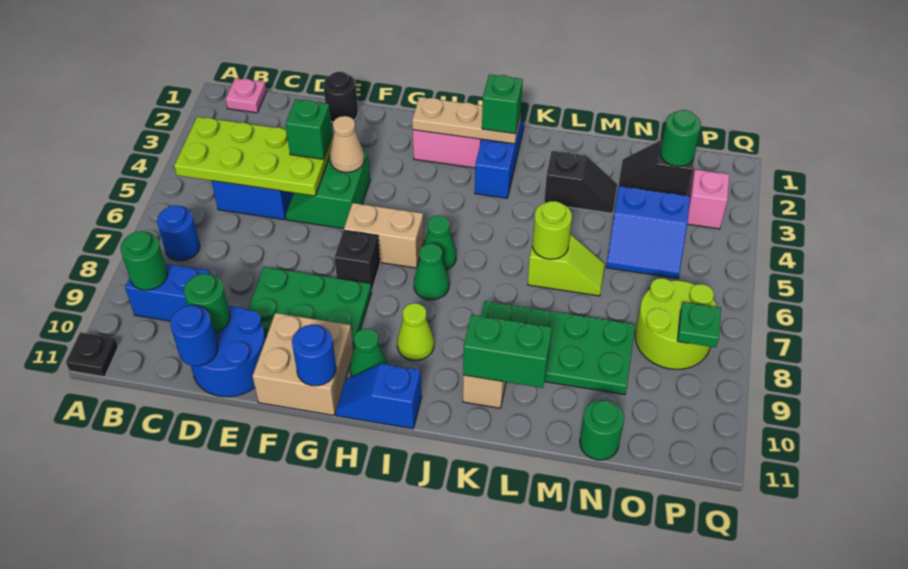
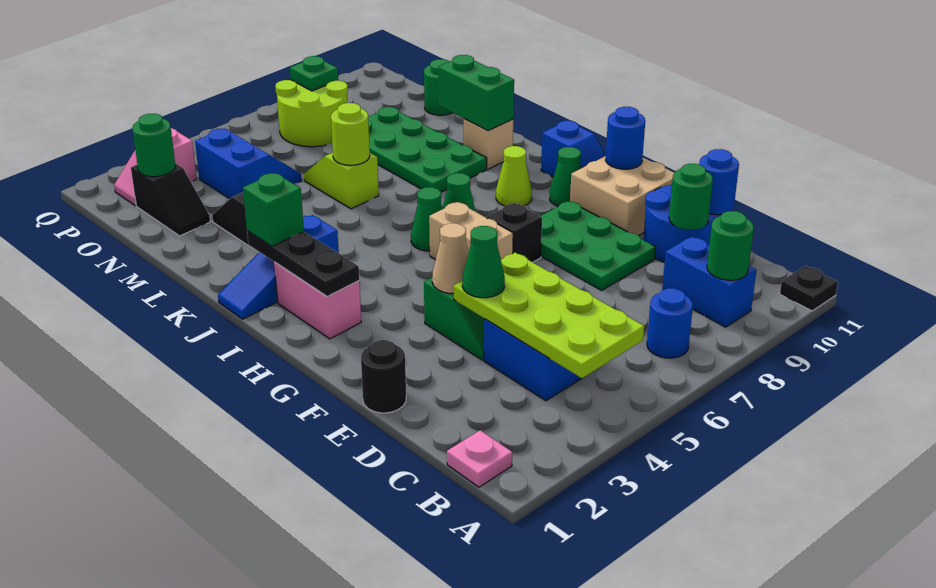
green 1x1 brick [286,99,332,159] -> green 1x1 cone [462,226,505,298]
tan 1x3 plate [412,97,521,144] -> black 1x3 plate [247,231,359,297]

